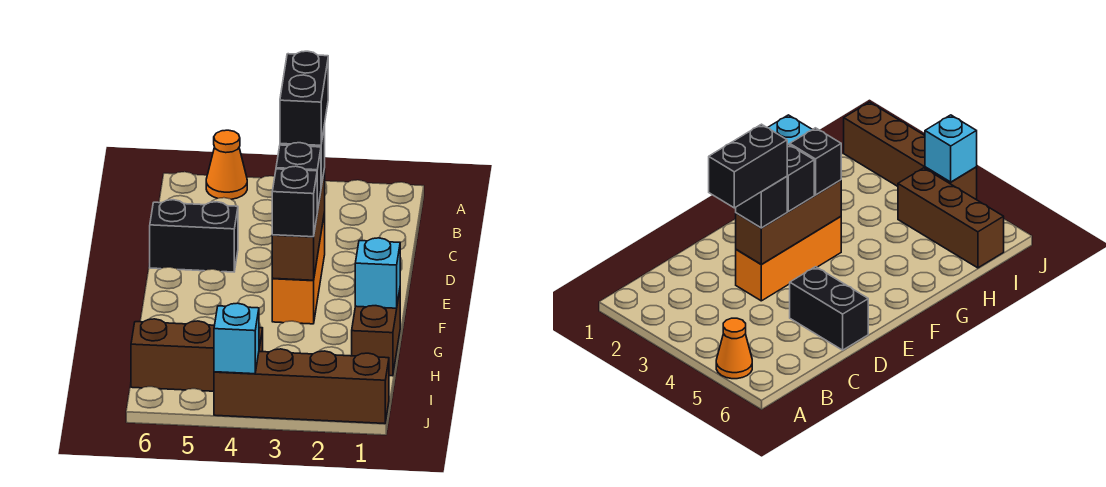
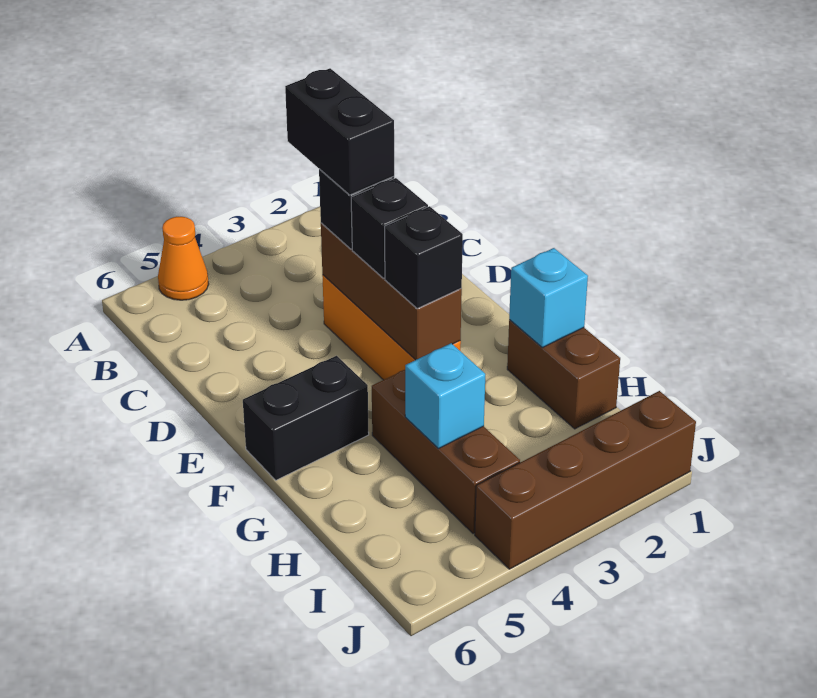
black 1x2 brick [150,200,238,272] -> black 1x2 brick moved to [243,356,369,480]
brown 1x3 brick [131,319,263,391] -> brown 1x3 brick turned to [372,370,520,534]
cyan 1x1 brick [214,303,259,374] -> cyan 1x1 brick moved to [405,343,485,449]

